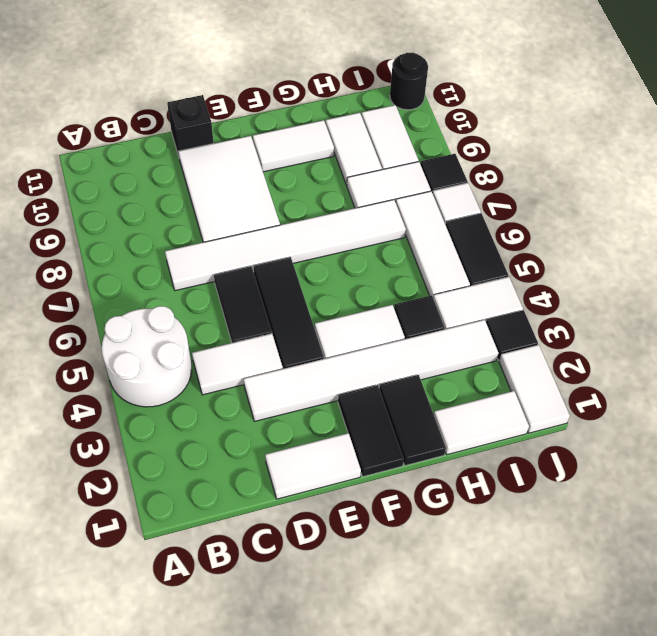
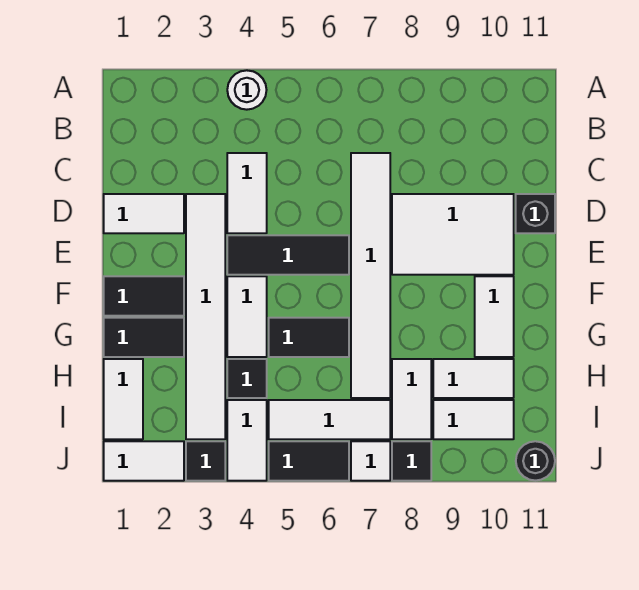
white 2x2 round brick [102,306,192,407] -> white 1x1 round brick [227,70,266,110]
white 1x2 tile [265,433,361,499] -> white 1x2 tile turned to [104,194,184,233]
black 1x2 tile [214,266,272,343] -> black 1x2 tile moved to [269,318,349,357]

